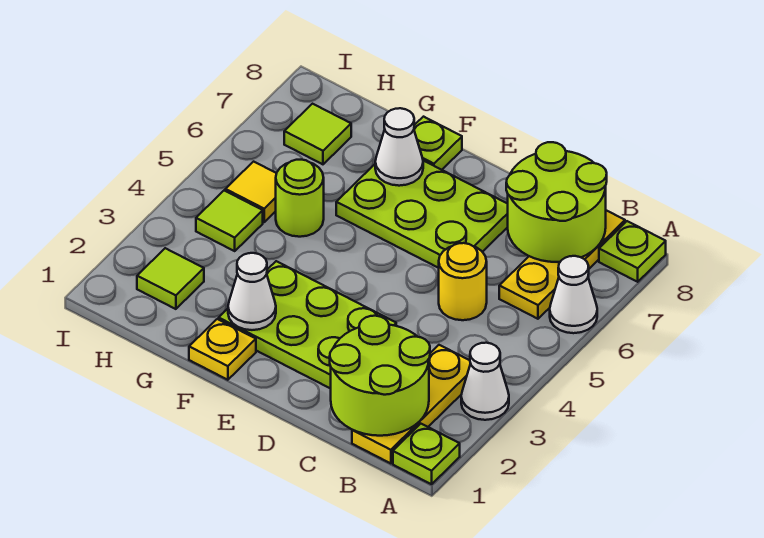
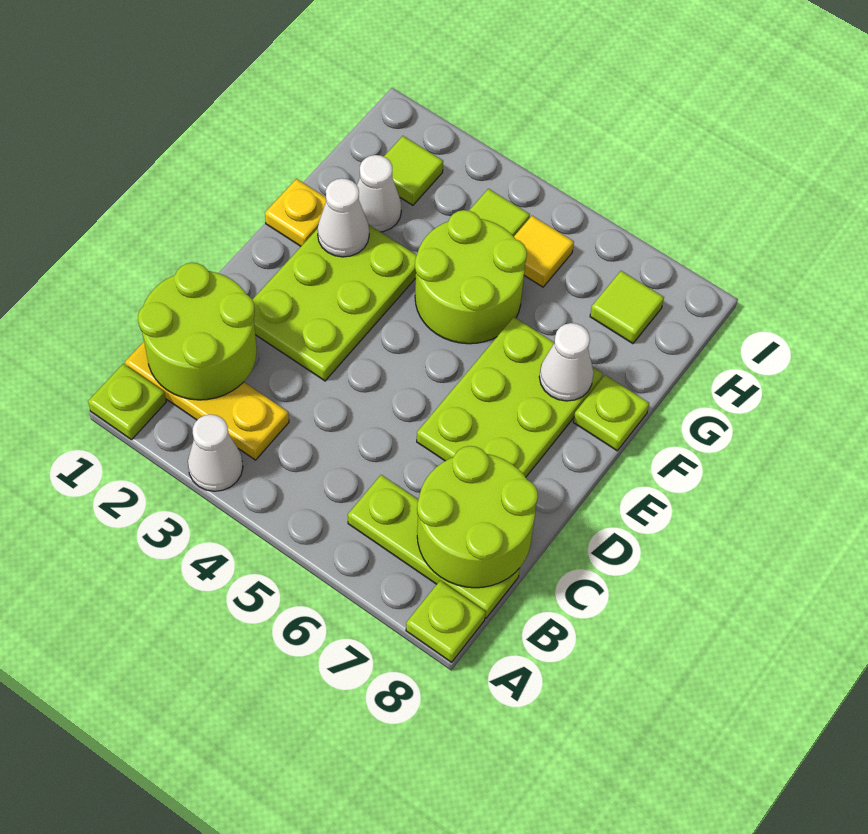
white 1x1 cone [550,256,597,333] -> white 1x1 cone moved to [357,155,401,232]
yellow 1x3 plate [499,210,625,319] -> lime 1x3 plate [348,475,520,618]
yellow 1x1 round brick [439,243,487,320] -> none
lime 1x1 round brick [276,160,324,237] -> lime 2x2 round brick [415,210,527,344]

